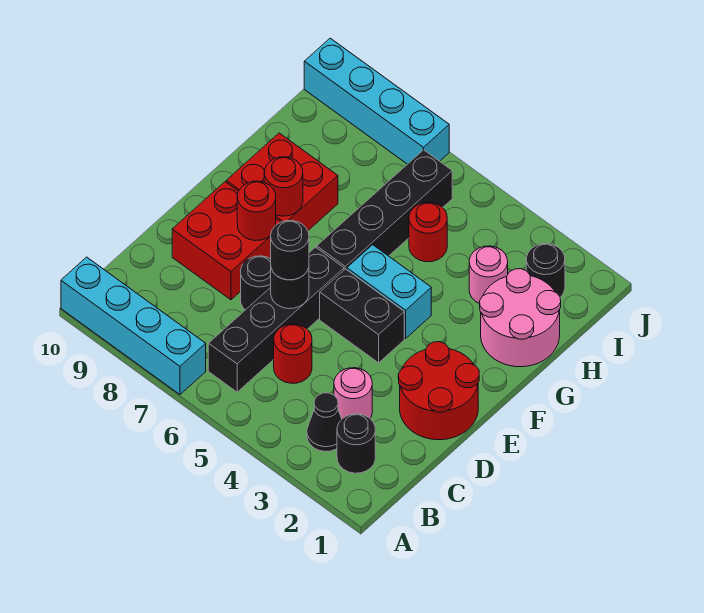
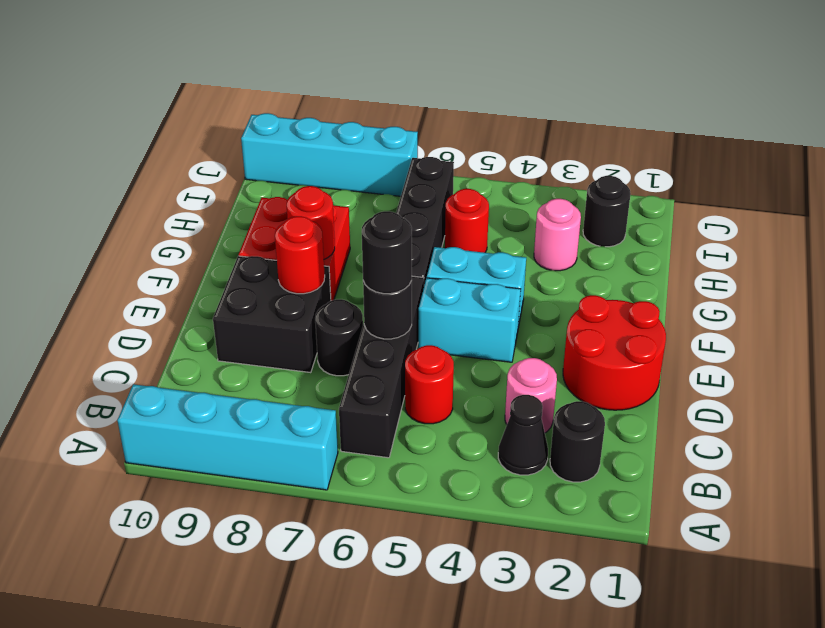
red 2x2 brick [172,182,280,300] -> black 2x2 brick [213,256,331,373]
black 1x2 brick [320,269,404,363] -> cyan 1x2 brick [418,278,521,362]
pink 2x2 round brick [480,269,561,367] -> none

